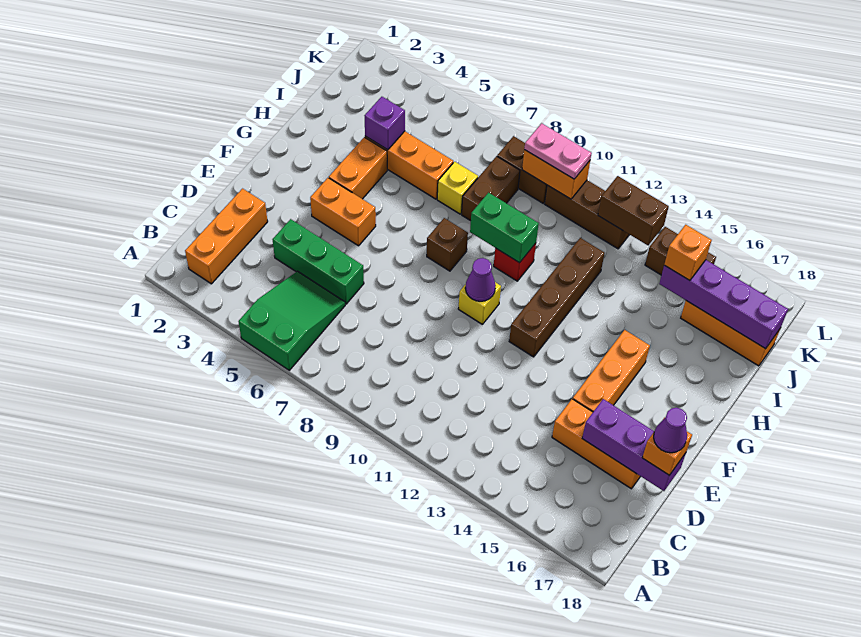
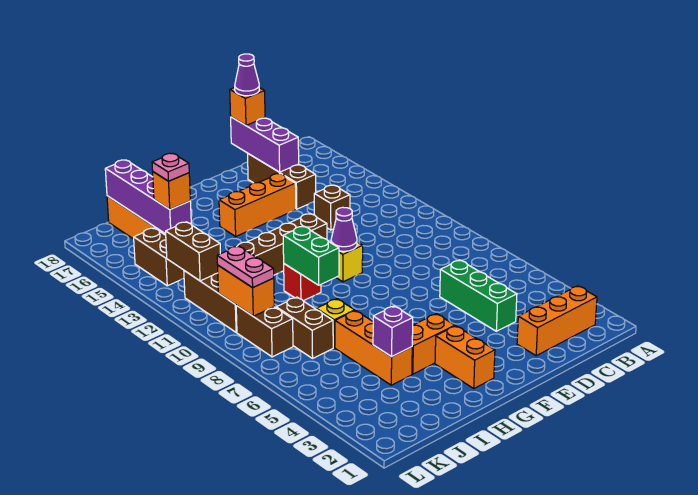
green 2x3 slope [238,271,345,370] -> none
orange 1x3 brick [552,399,640,489] -> brown 1x3 brick [248,154,316,209]
orange 1x2 brick [310,178,376,246] -> orange 1x2 brick moved to [435,326,495,388]
brown 1x1 brick [427,218,468,271] -> brown 1x1 brick moved to [314,185,350,230]
brown 1x2 brick [462,156,520,221] -> brown 1x2 brick turned to [276,297,333,358]
none -> pink 1x1 plate [152,153,189,181]

